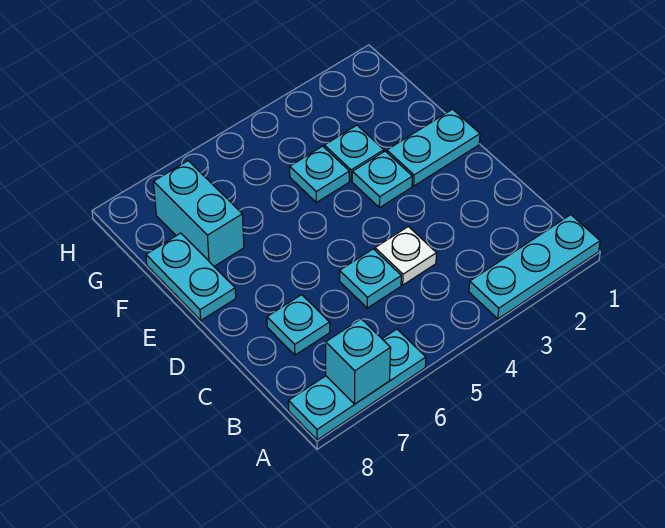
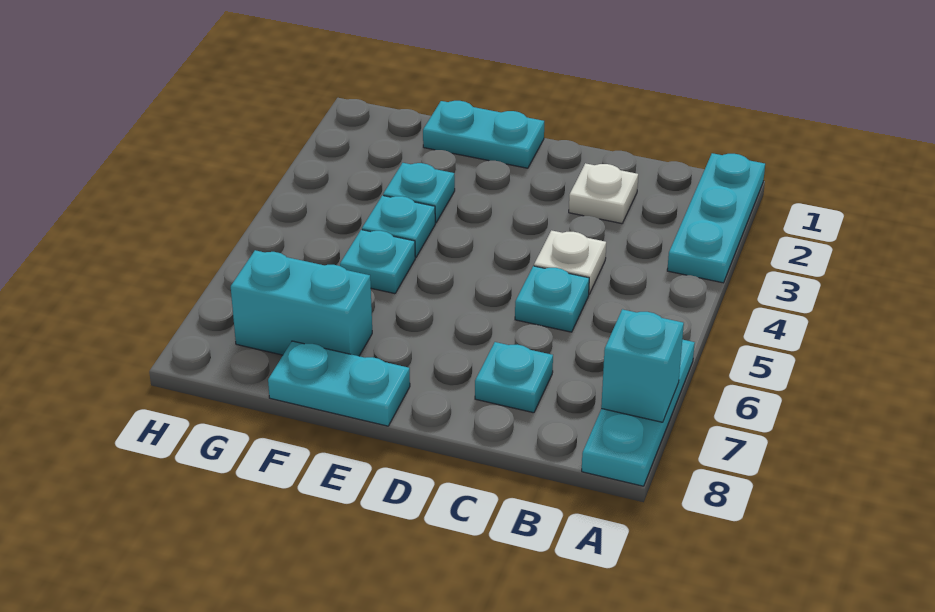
none -> white 1x1 plate [569,163,638,224]
cyan 1x2 plate [387,109,480,186] -> cyan 1x2 plate turned to [423,101,544,168]
cyan 1x1 plate [352,151,412,208] -> cyan 1x1 plate moved to [340,230,415,294]

